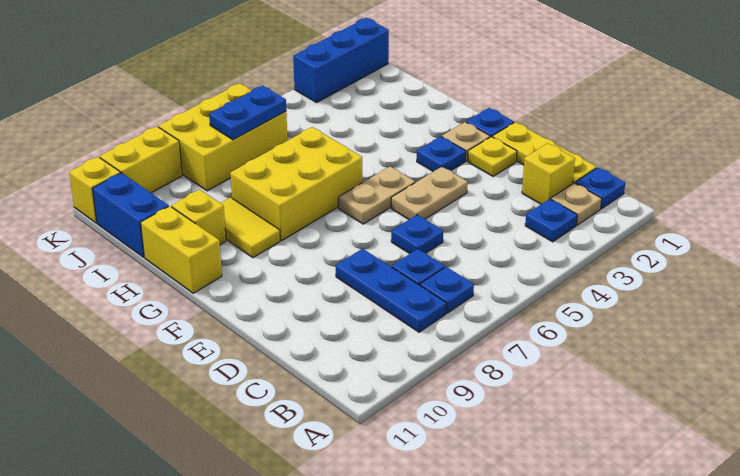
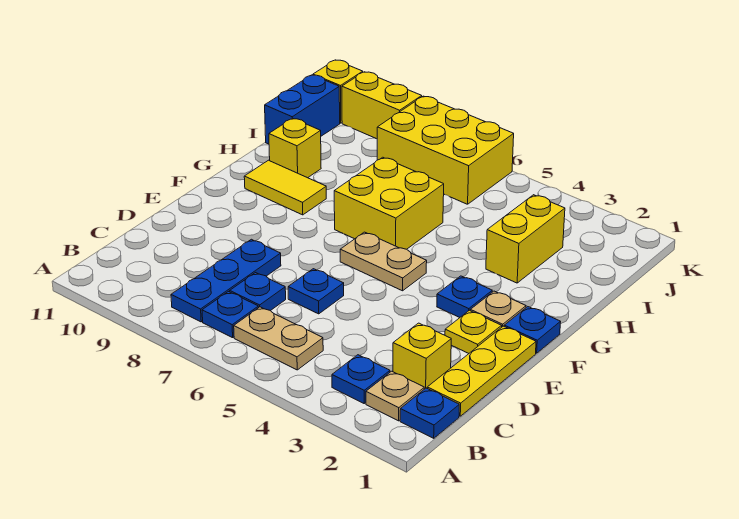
tan 1x2 plate [391,167,468,219] -> tan 1x2 plate moved to [234,307,323,370]
yellow 2x3 brick [230,127,363,240] -> yellow 2x2 brick [334,157,444,249]
yellow 1x2 tile [221,197,280,258] -> yellow 1x2 tile turned to [244,160,326,215]
yellow 1x2 brick [141,206,222,293] -> yellow 1x2 brick moved to [486,195,565,283]
blue 1x2 plate [209,86,286,140] -> none
blue 1x3 brick [293,18,389,103] -> none

